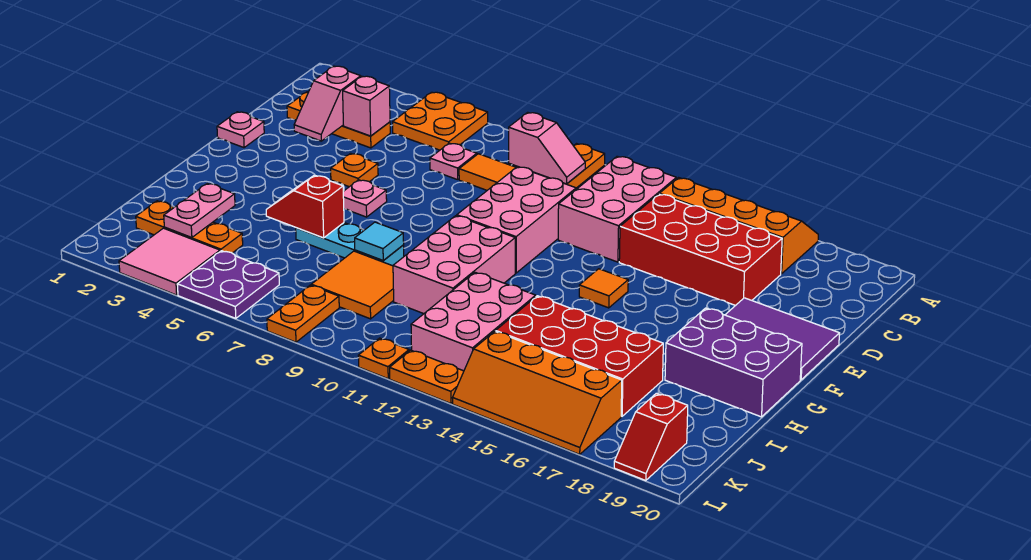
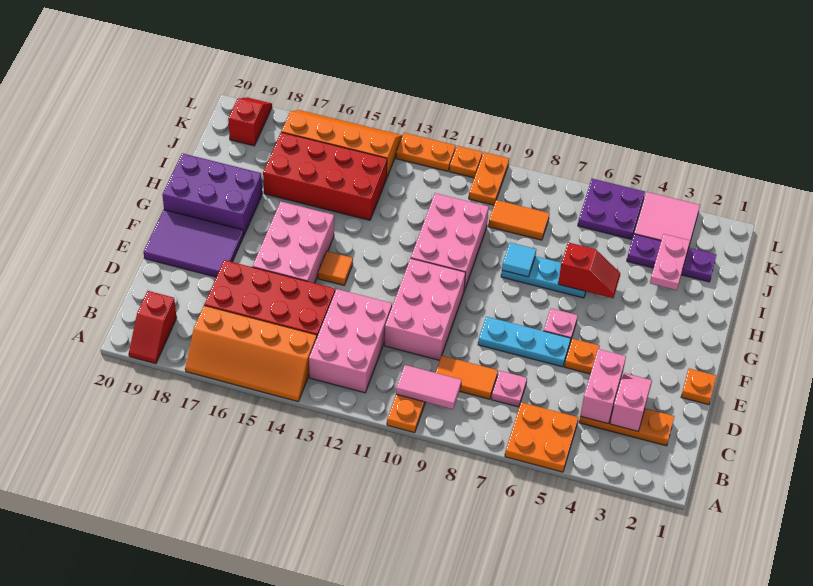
none -> red 1x2 slope [129,291,177,364]
pink 1x2 slope [509,112,585,184] -> pink 1x2 tile [396,365,461,409]
pink 1x1 brick [343,76,390,136] -> pink 1x2 brick [580,349,626,424]
pink 1x1 plate [217,112,264,148] -> orange 1x1 plate [681,369,716,405]
none -> cyan 1x3 plate [478,317,571,367]
orange 2x2 tile [311,251,394,319] -> orange 1x2 tile [488,200,549,240]
pink 2x3 brick [411,272,536,371] -> pink 2x3 brick moved to [253,202,334,283]
orange 1x3 plate [136,201,243,253] -> purple 1x3 plate [627,234,716,282]
orange 1x2 plate [267,285,339,342] -> orange 1x2 plate moved to [469,152,509,205]

